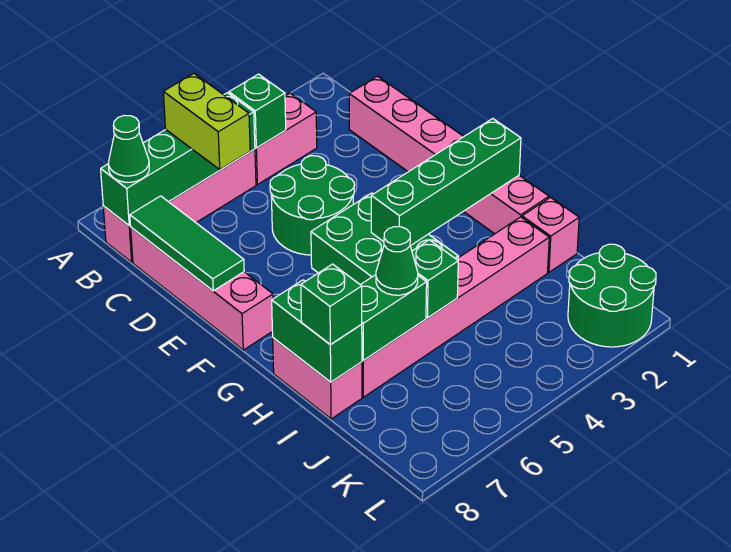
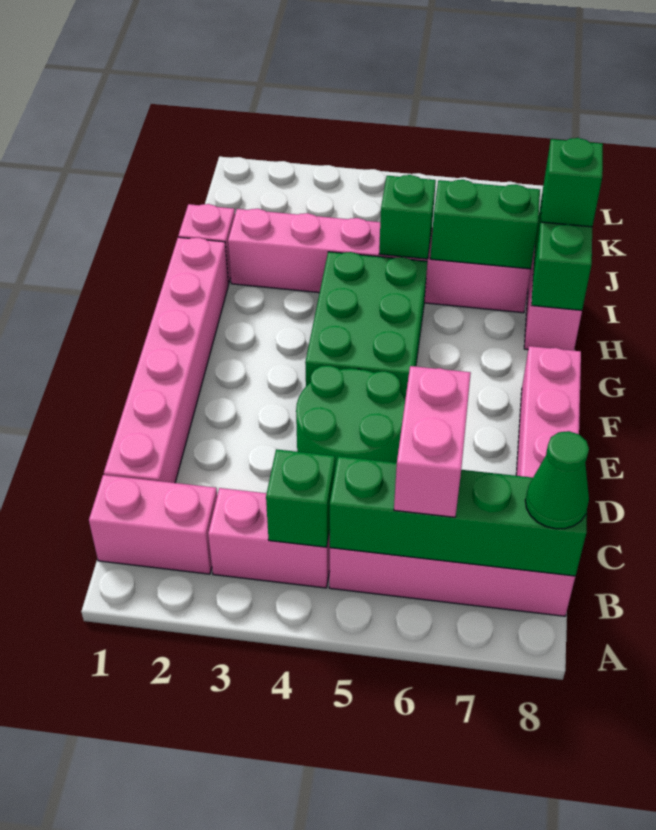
none -> pink 1x2 brick [89,475,217,574]
lime 1x2 brick [163,74,250,169] -> pink 1x2 brick [394,366,471,517]
green 1x3 tile [130,196,244,291] -> none
green 1x4 brick [371,118,521,246] -> none
green 1x1 cone [376,227,418,295] -> none
green 2x2 round brick [568,244,656,347] -> none

